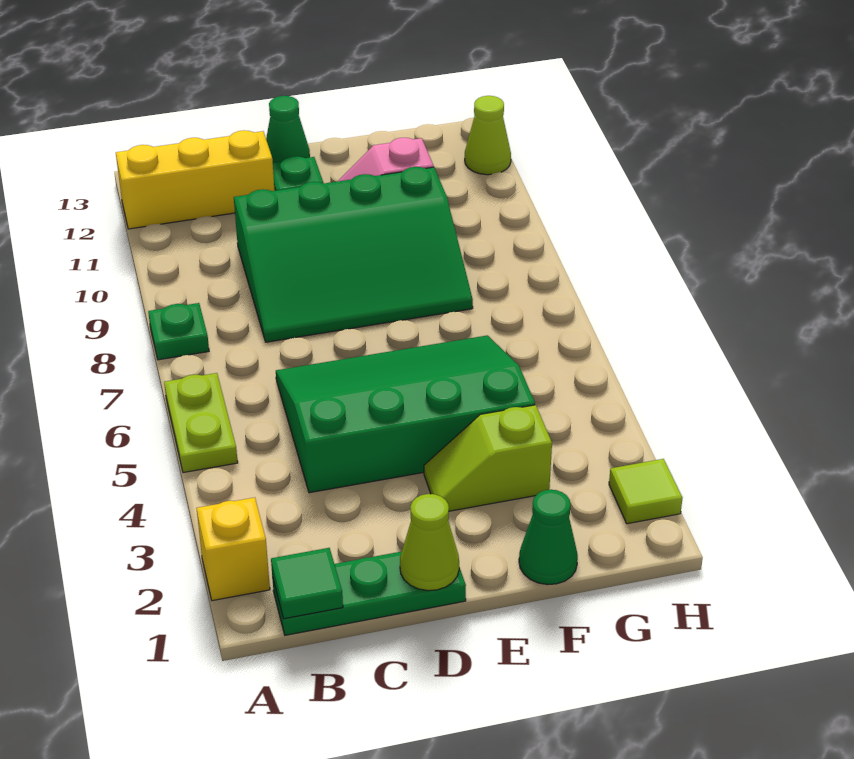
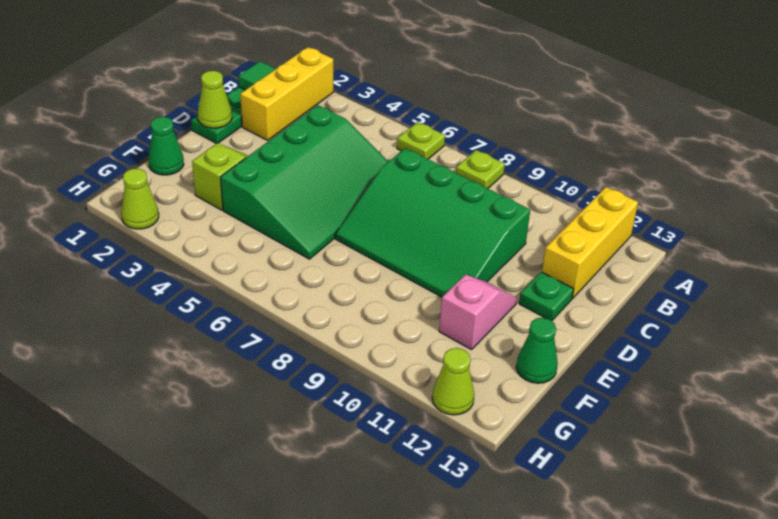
yellow 1x1 brick [196,498,270,601] -> yellow 1x3 brick [240,47,333,140]
lime 1x2 plate [164,373,238,473] -> lime 1x1 plate [397,122,445,159]
green 1x1 plate [148,303,209,360] -> lime 1x1 plate [456,150,505,189]
green 3x4 slope [234,167,473,342] -> green 3x4 slope turned to [336,148,530,297]
green 1x1 cone [266,96,310,163] -> green 1x1 cone moved to [516,318,558,383]
lime 1x1 tile [609,459,682,524] -> lime 1x1 cone [121,169,159,229]

